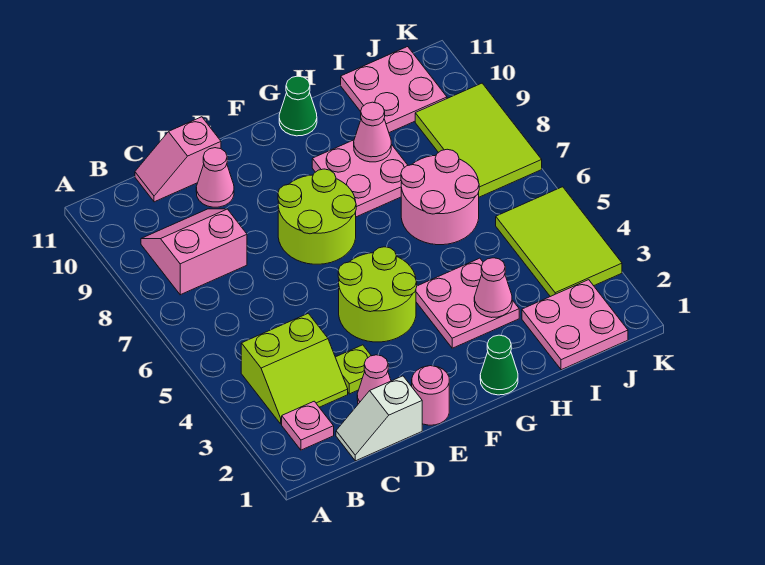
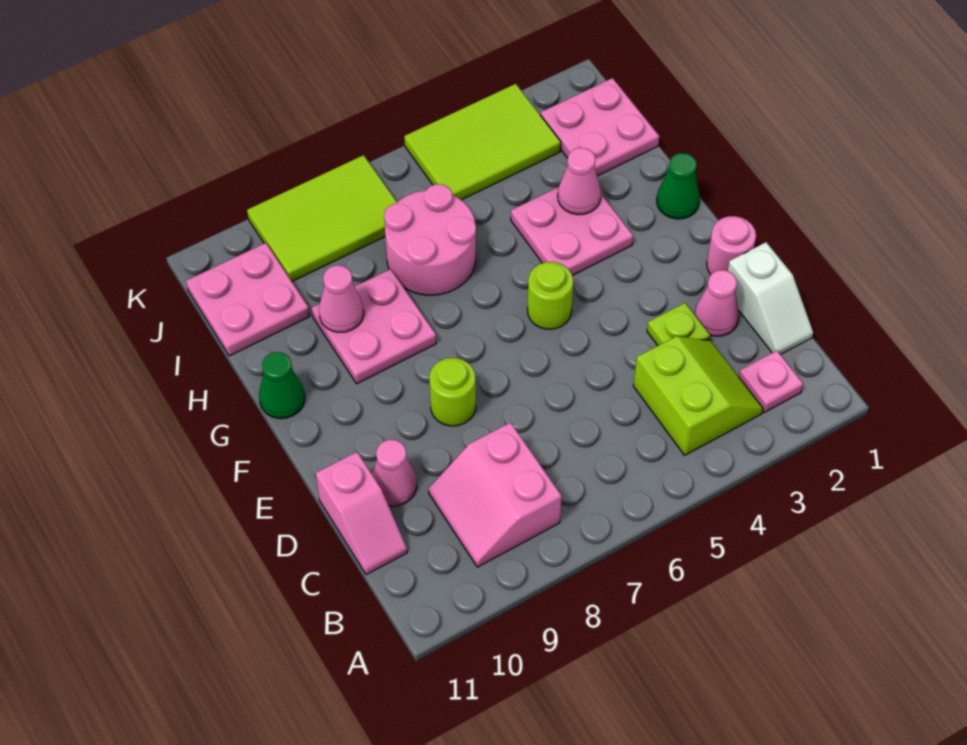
lime 2x2 round brick [338,247,417,342] -> lime 1x1 round brick [527,262,573,329]
lime 2x2 round brick [278,169,356,264] -> lime 1x1 round brick [429,358,476,426]

